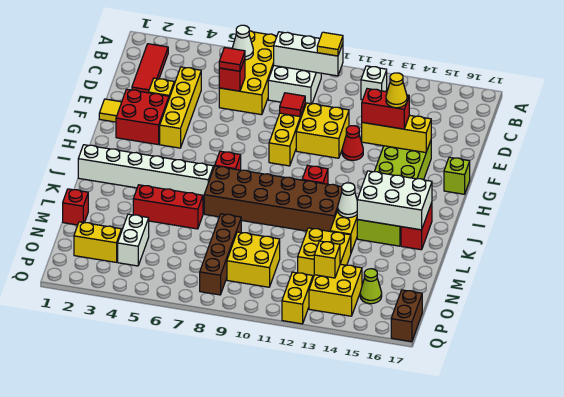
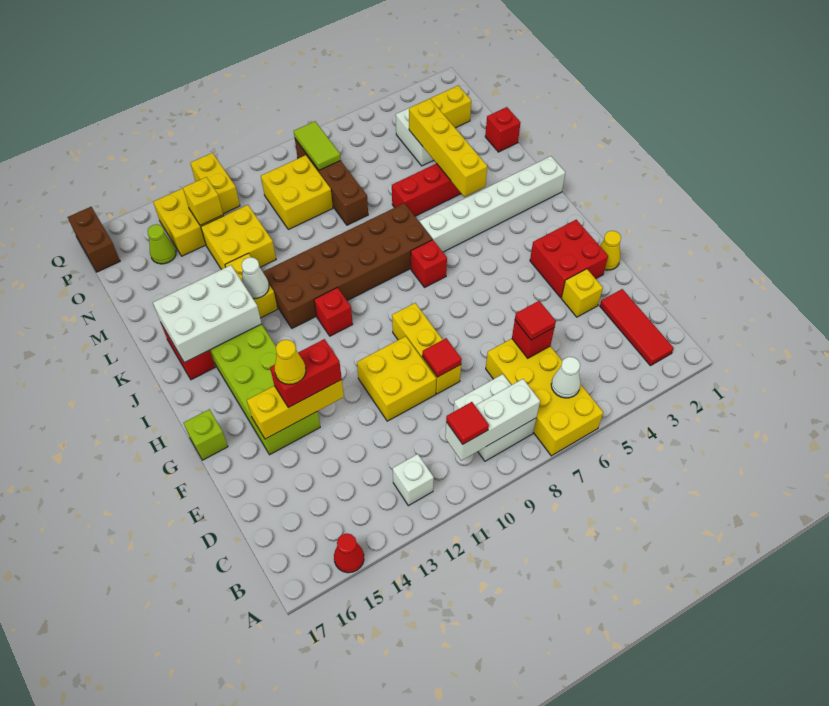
yellow 1x1 tile [317,32,343,56] -> red 1x1 tile [446,402,489,444]
yellow 1x4 brick [160,67,201,148] -> yellow 1x4 brick moved to [409,99,487,197]
yellow 1x1 tile [99,99,122,122] -> yellow 1x1 cone [600,231,621,270]
red 1x1 cone [342,126,363,160] -> red 1x1 cone moved to [334,533,364,573]
none -> lime 1x2 tile [294,121,341,170]

